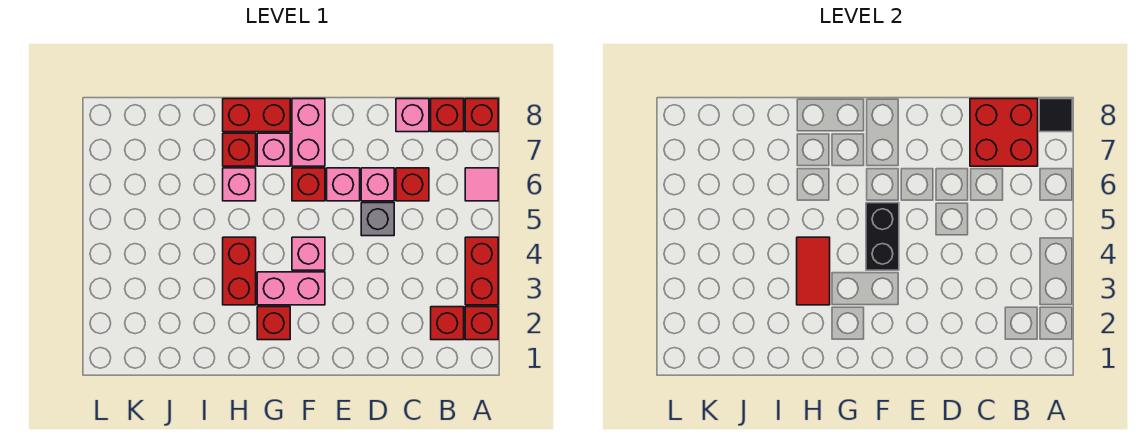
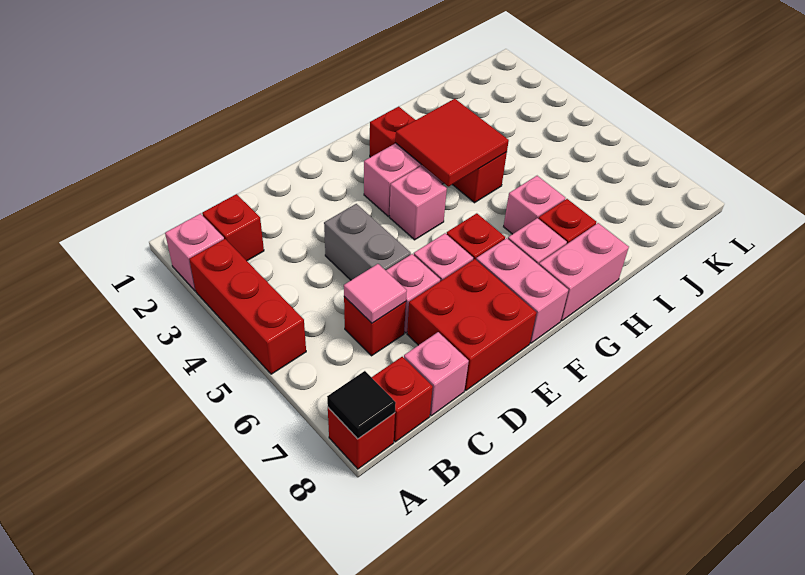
red 1x1 brick [465,307,498,340] -> pink 1x1 brick [165,213,224,291]
red 1x2 brick [465,237,498,305] -> red 1x3 brick [189,239,306,374]
pink 1x1 tile [465,168,498,201] -> pink 1x1 tile moved to [344,264,407,323]
red 2x2 brick [970,99,1038,166] -> red 2x2 brick moved to [407,259,536,391]
grey 1x1 brick [361,203,394,236] -> grey 1x2 brick [324,204,411,280]
black 1x2 brick [866,203,899,270] -> none
red 1x2 brick [223,99,290,132] -> pink 1x2 brick [539,223,629,321]
red 1x2 tile [797,237,830,305] -> red 2x2 tile [396,99,509,187]

